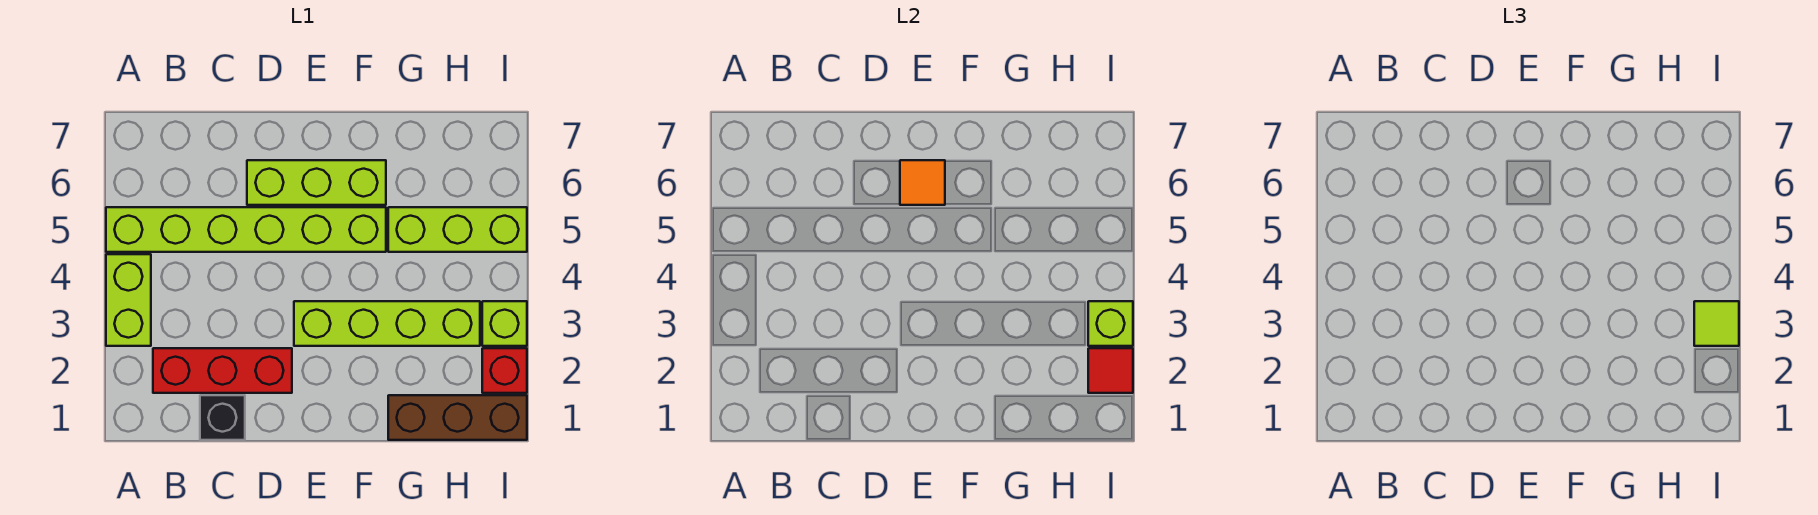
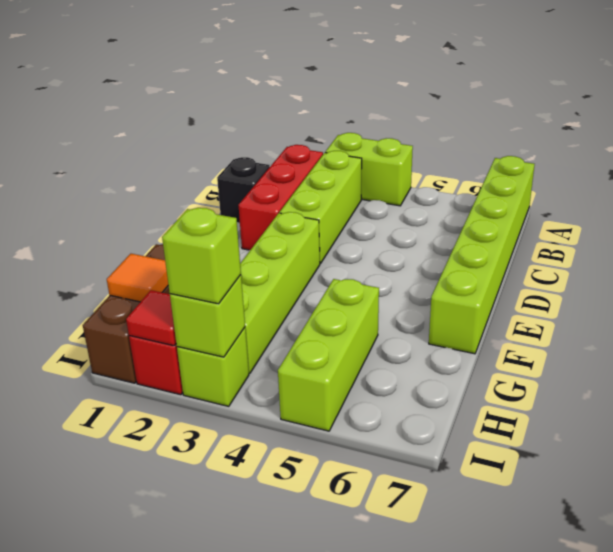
lime 1x6 brick [106,207,386,252] -> lime 1x6 brick moved to [429,156,535,354]
lime 1x3 brick [247,160,386,205] -> lime 1x3 brick moved to [279,151,362,264]
orange 1x1 tile [900,160,945,205] -> orange 1x1 tile moved to [107,254,168,302]
lime 1x1 tile [1694,301,1739,346] -> lime 1x1 brick [162,208,241,304]

